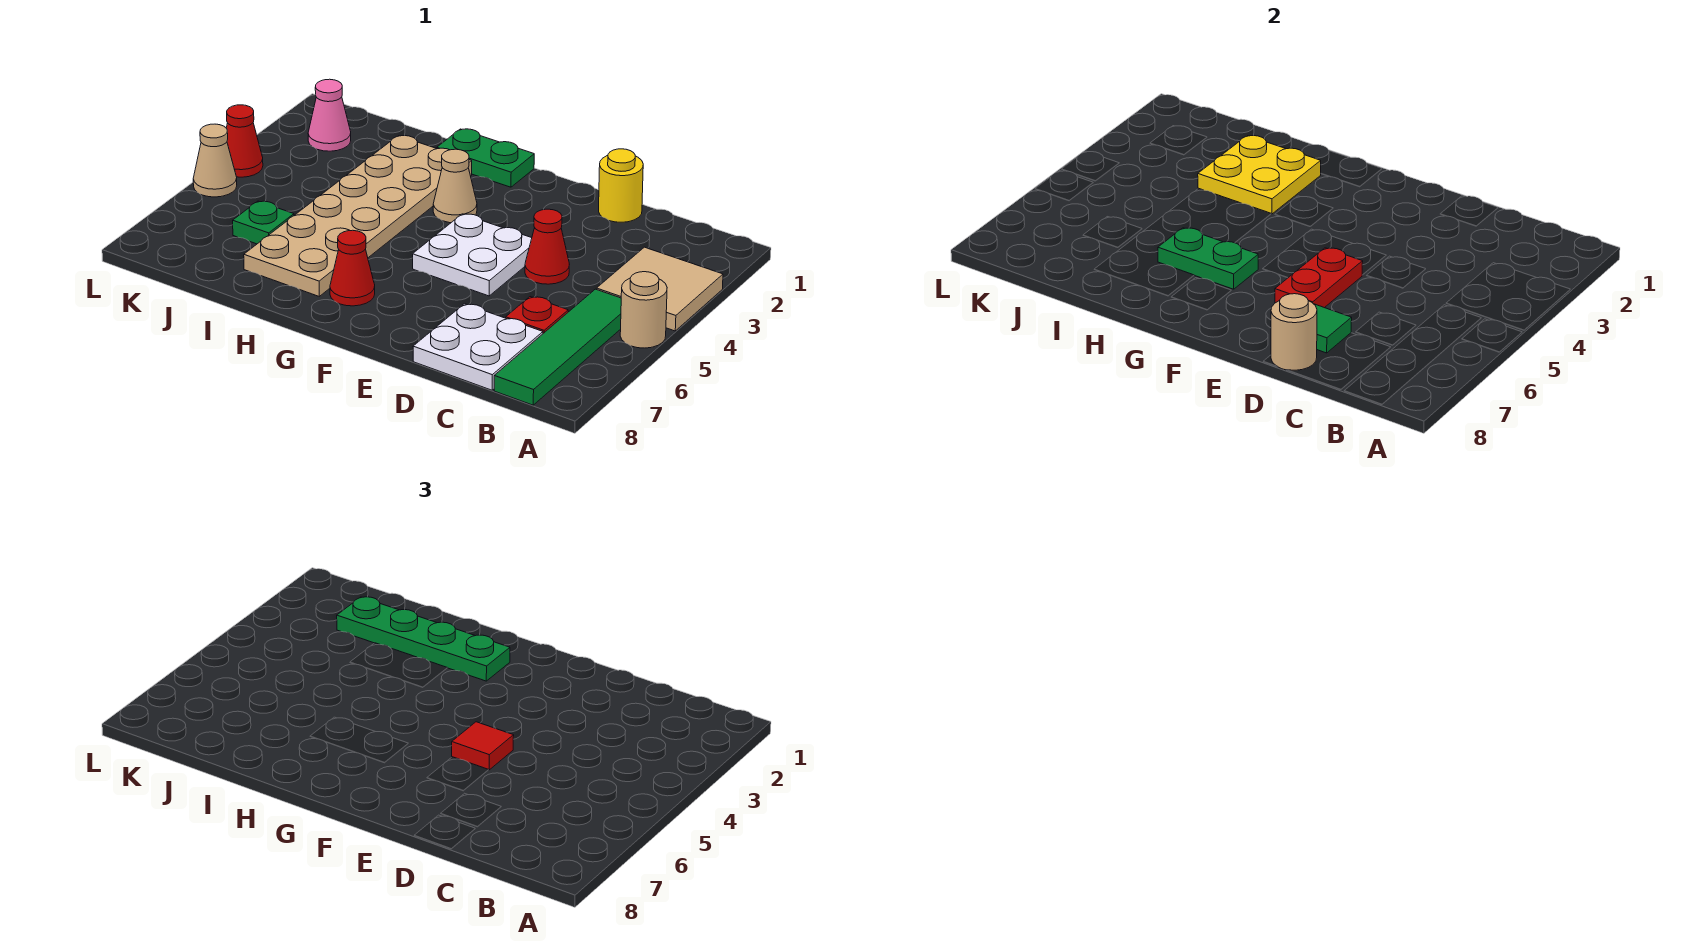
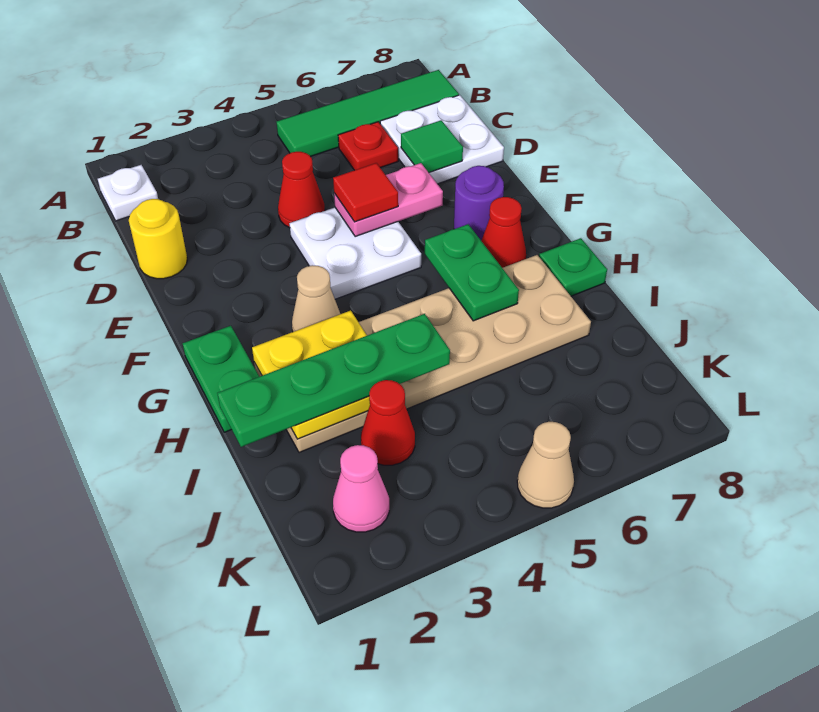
tan 2x2 tile [596,247,723,331] -> none
tan 1x1 round brick [620,272,667,348] -> none
none -> white 1x1 plate [98,165,158,221]
tan 1x1 round brick [1271,294,1317,370] -> none
red 1x2 plate [1275,248,1363,308] -> pink 1x2 plate [334,163,443,236]
none -> purple 1x1 round brick [454,166,504,241]
green 1x4 plate [337,597,510,681] -> green 1x4 plate turned to [217,314,450,447]
green 1x1 plate [233,201,294,244] -> green 1x1 plate moved to [539,238,607,296]
red 1x1 cone [226,105,263,177] -> red 1x1 cone moved to [361,380,415,465]

